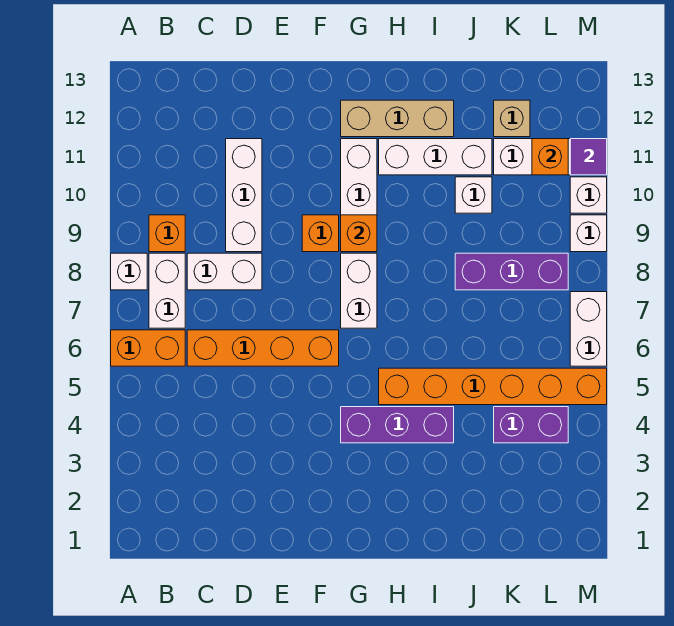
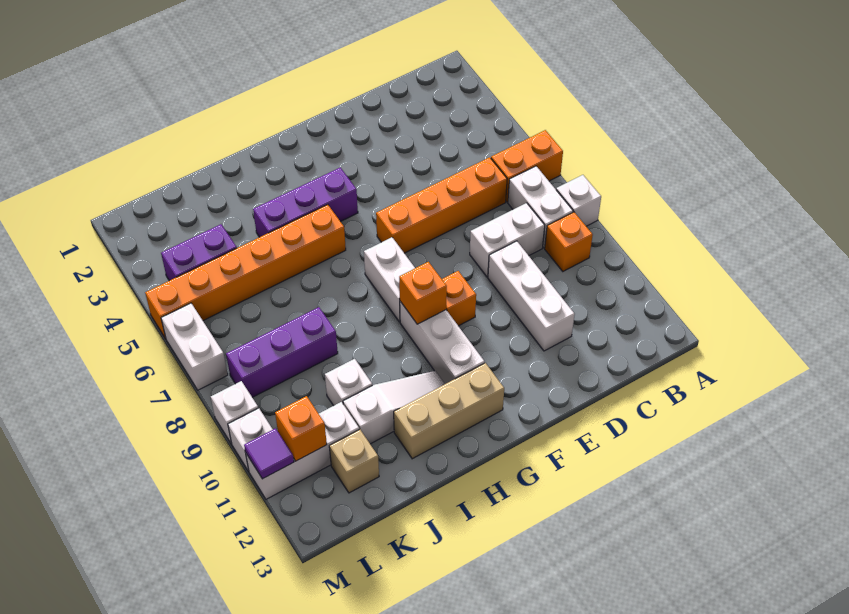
white 1x3 brick [379,139,492,175] -> white 1x3 slope [343,371,445,444]

